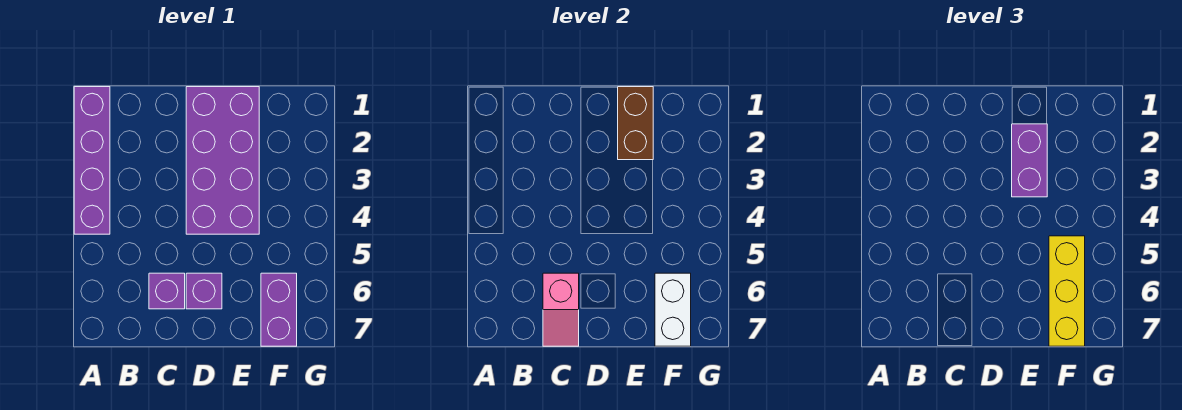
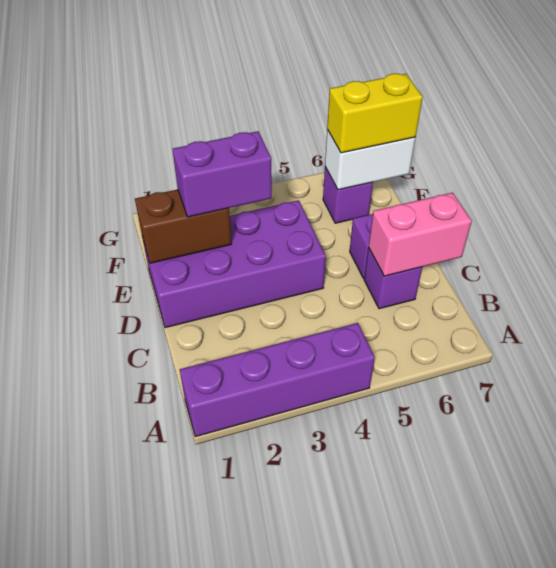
pink 1x2 slope [543,273,579,346] -> pink 1x2 brick [369,193,472,276]
yellow 1x3 brick [1049,236,1085,346] -> yellow 1x2 brick [327,74,423,153]
purple 1x2 brick [261,273,297,346] -> purple 1x1 brick [323,167,373,223]

